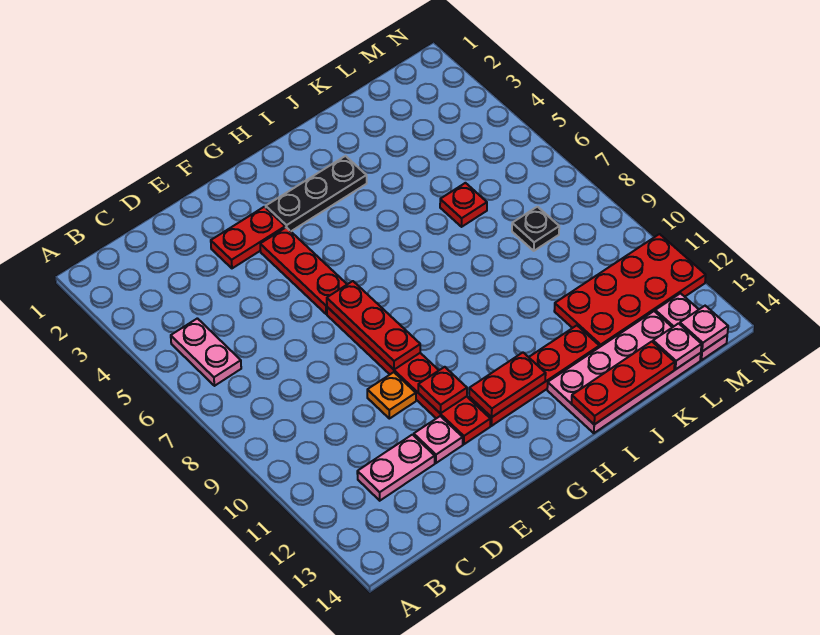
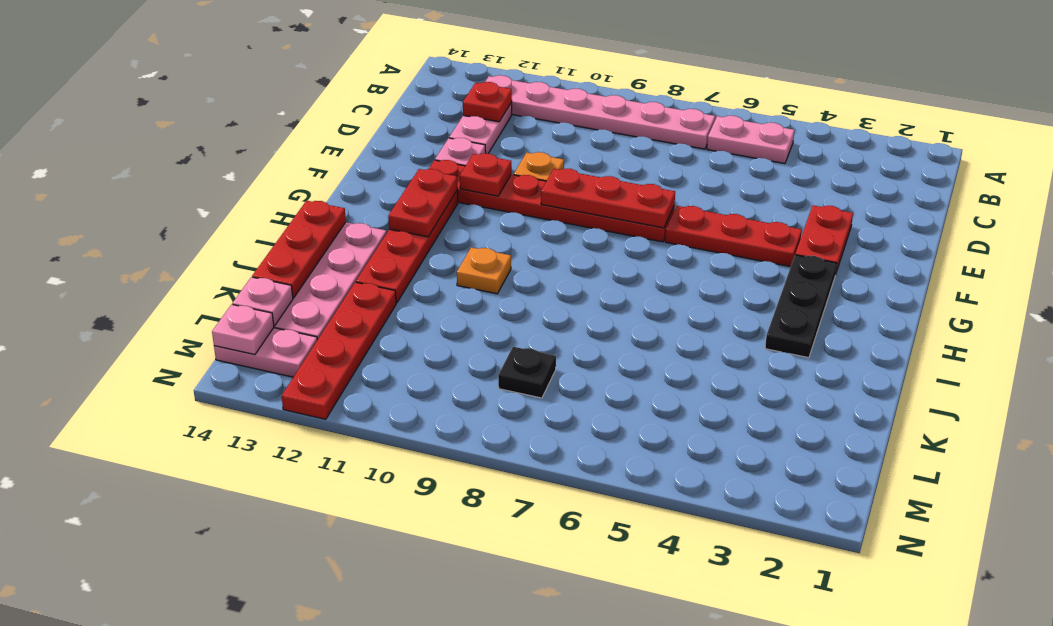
none -> pink 1x6 plate [485,75,715,149]
none -> orange 1x1 plate [457,247,511,294]
red 1x1 plate [440,183,487,227] -> red 1x1 plate moved to [463,82,512,122]
red 2x4 plate [554,234,706,347] -> red 1x4 plate [282,282,396,419]

